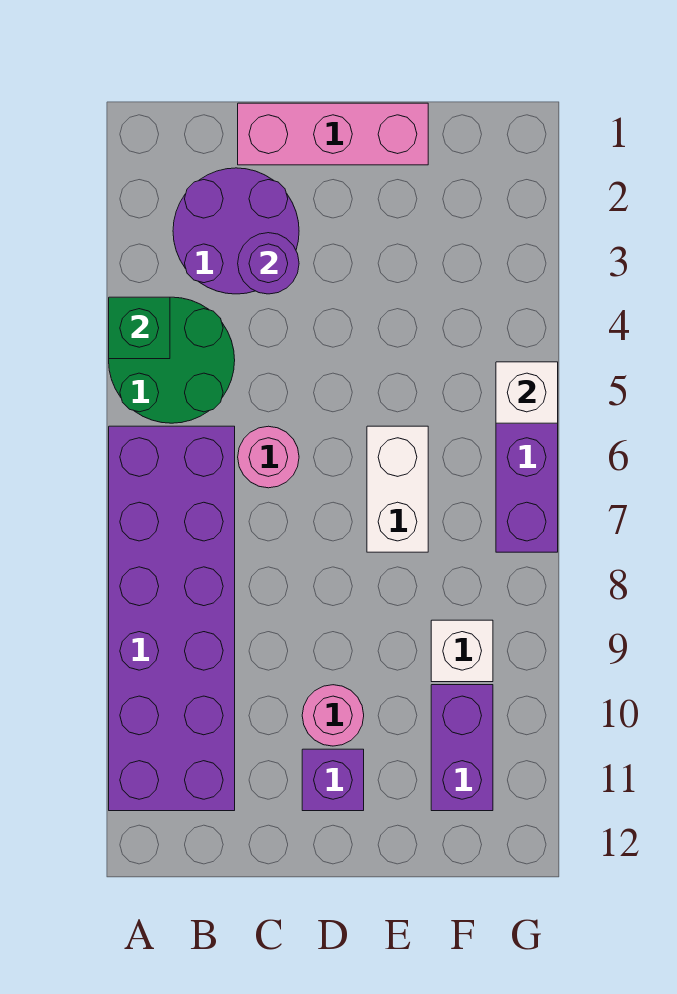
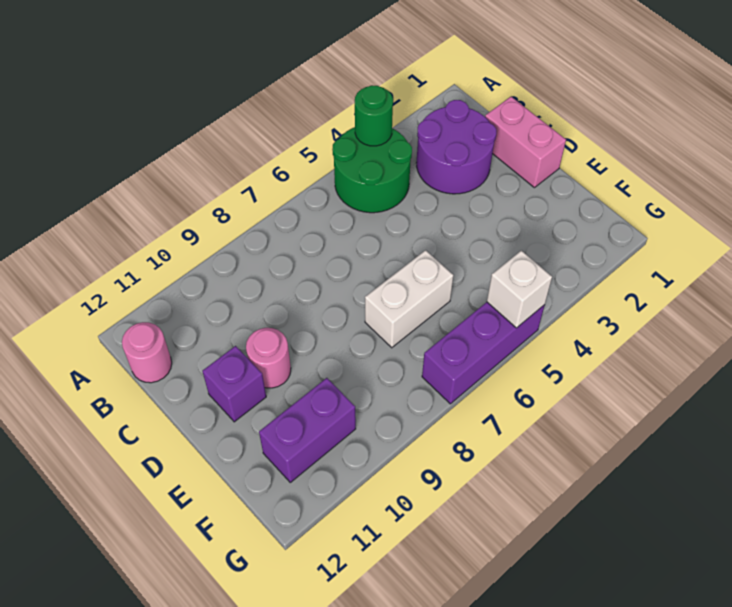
green 1x1 brick [109,297,170,359] -> green 1x1 round brick [355,85,393,146]
purple 2x6 brick [109,426,235,811] -> none
pink 1x3 brick [238,103,428,165] -> pink 1x2 brick [485,97,566,188]
purple 1x1 round brick [238,233,299,294] -> none
pink 1x1 round brick [238,426,299,488] -> pink 1x1 round brick moved to [122,322,172,383]
white 1x1 brick [431,620,493,682] -> none

